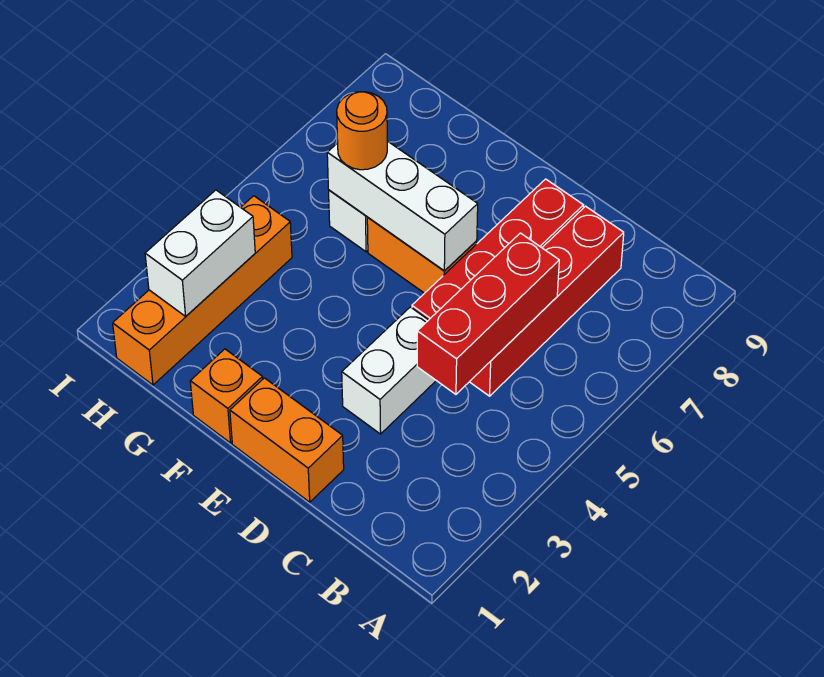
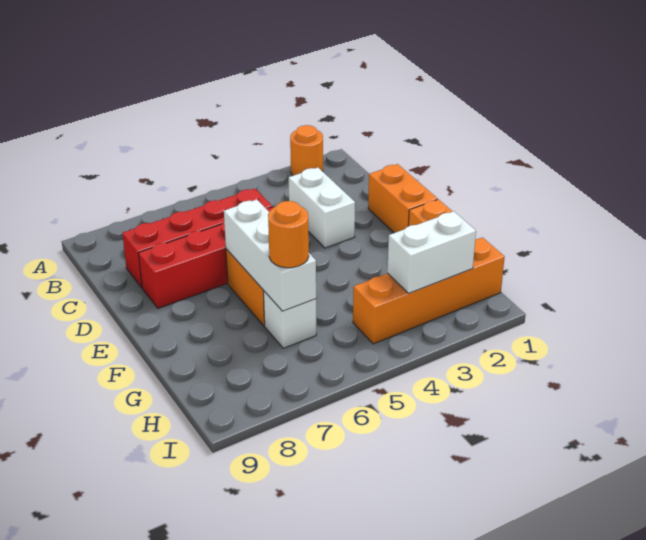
none -> orange 1x1 round brick [290,125,323,176]
red 1x3 brick [417,233,559,394] -> none
white 1x2 brick [342,307,436,434] -> white 1x2 brick turned to [289,168,355,248]

